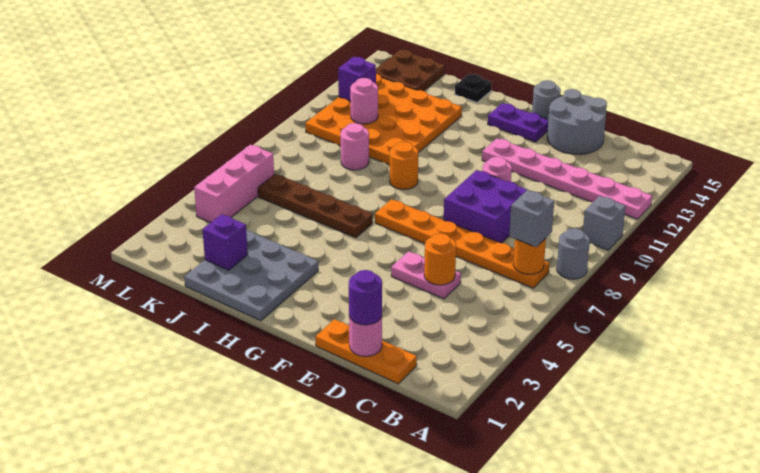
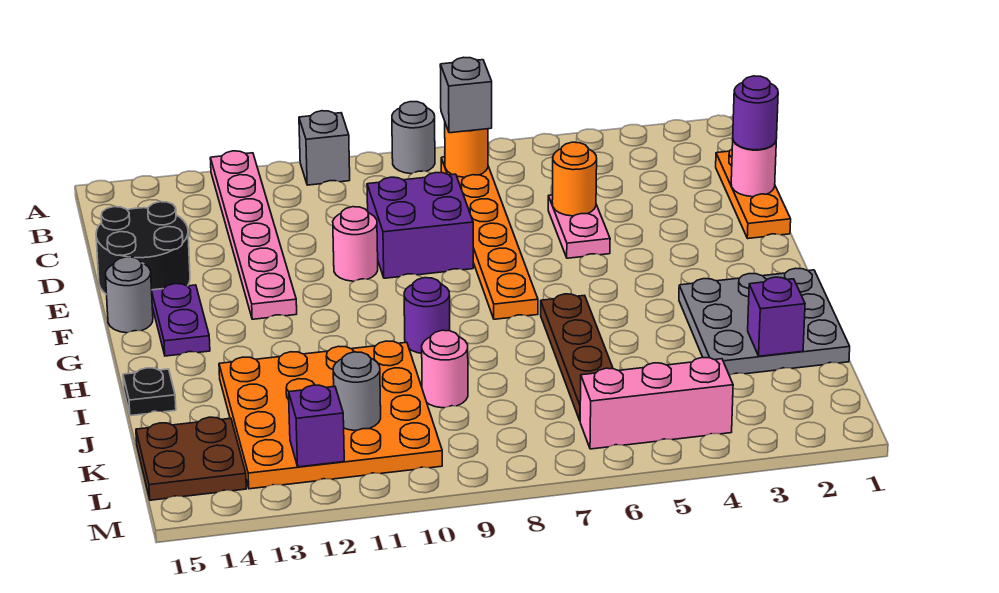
grey 2x2 round brick [547,89,607,154] -> black 2x2 round brick [96,202,190,295]
orange 1x1 round brick [390,142,418,190] -> purple 1x1 round brick [404,278,450,353]
pink 1x1 round brick [350,78,378,124] -> grey 1x1 round brick [333,352,381,431]

